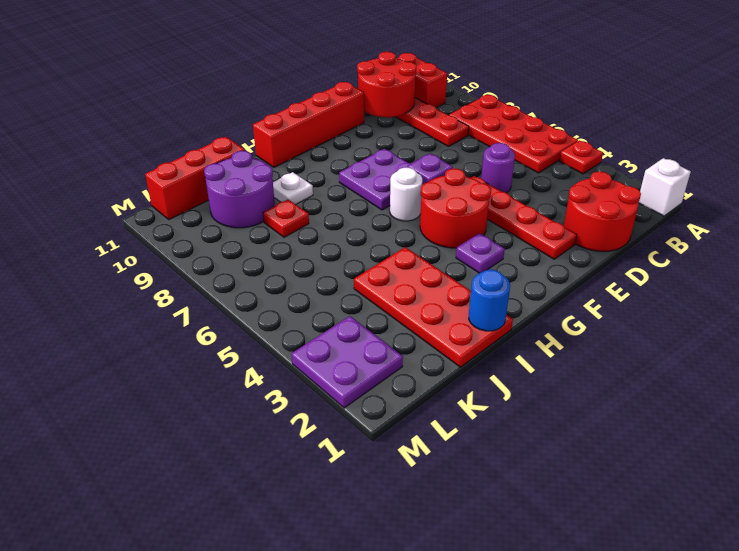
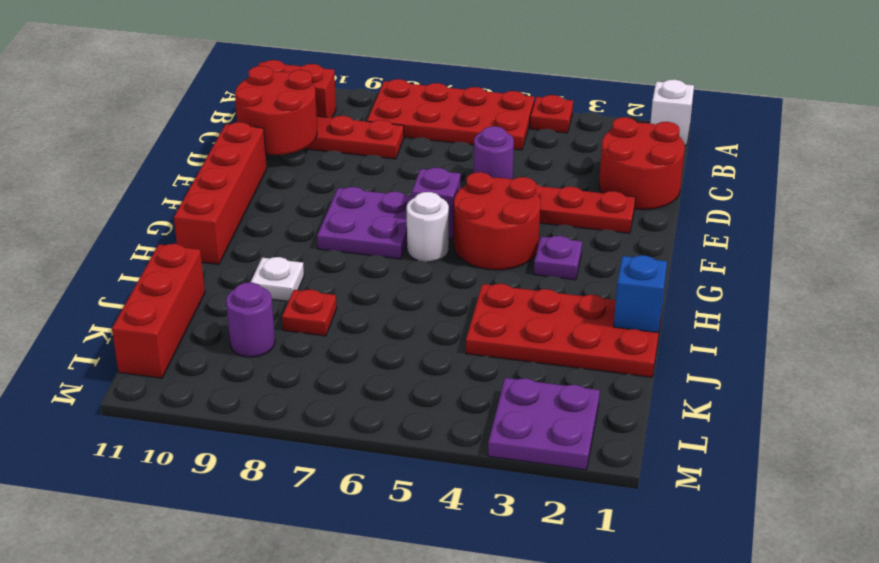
blue 1x1 round brick [469,270,510,331] -> blue 1x1 brick [614,255,667,333]
purple 2x2 round brick [204,151,275,228] -> purple 1x1 round brick [226,282,275,357]

